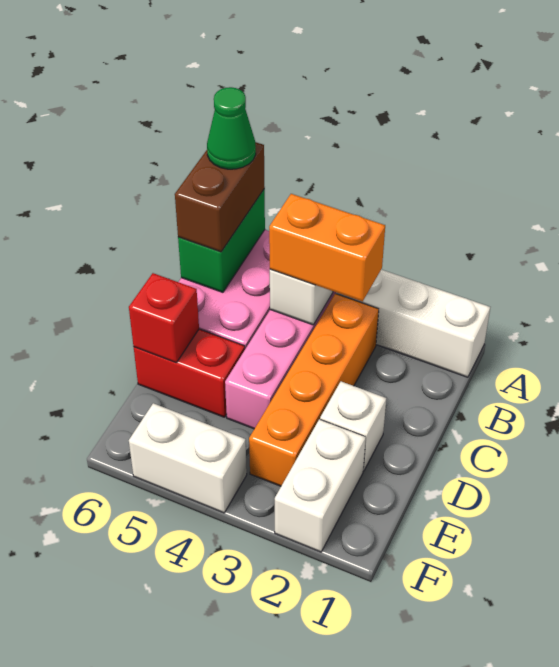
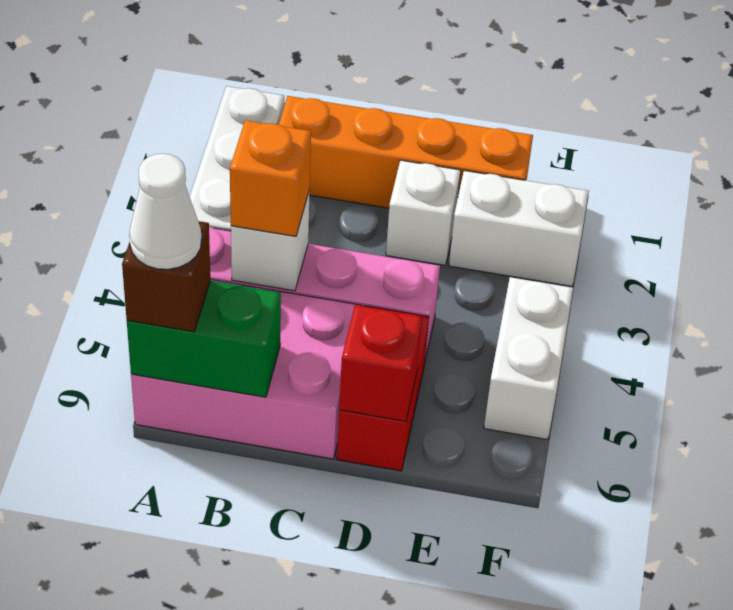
brown 1x2 brick [175,142,265,252] -> brown 1x1 brick [122,221,211,332]
green 1x1 cone [207,87,256,169] -> white 1x1 cone [129,153,201,269]
orange 1x4 brick [249,294,379,486] -> orange 1x4 brick moved to [279,96,533,208]
orange 1x2 brick [269,194,385,301] -> orange 1x1 brick [230,120,311,236]

